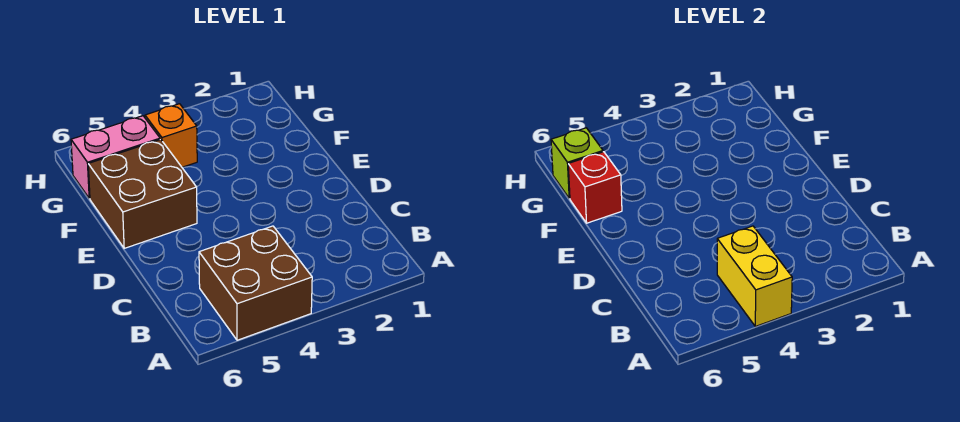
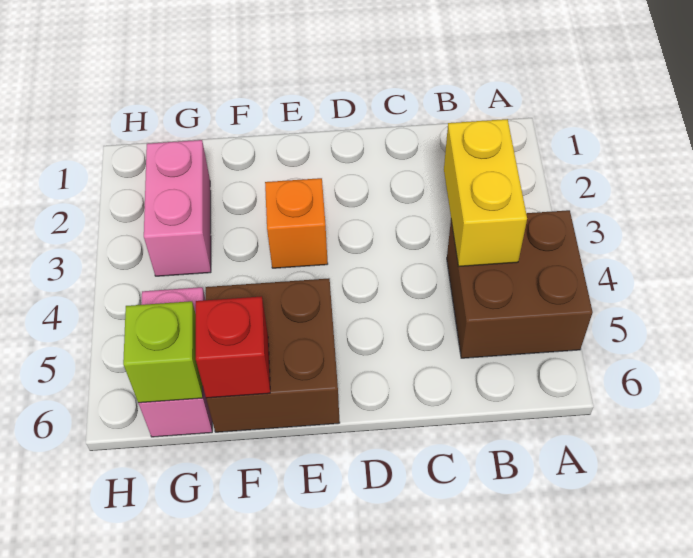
yellow 1x2 brick [717,226,792,326] -> yellow 1x2 brick turned to [444,119,527,267]
none -> pink 1x2 brick [144,140,211,276]
orange 1x1 brick [145,104,197,167] -> orange 1x1 brick moved to [265,178,328,268]

